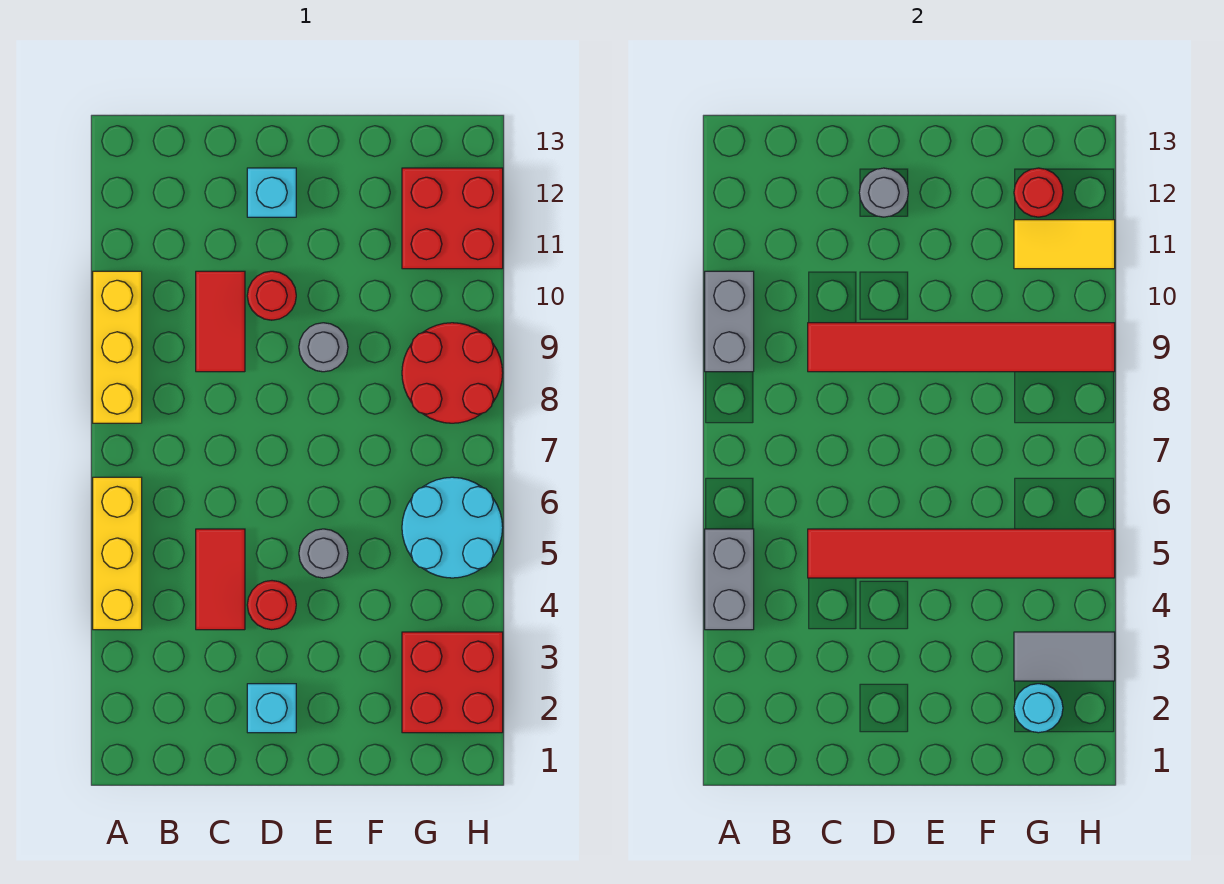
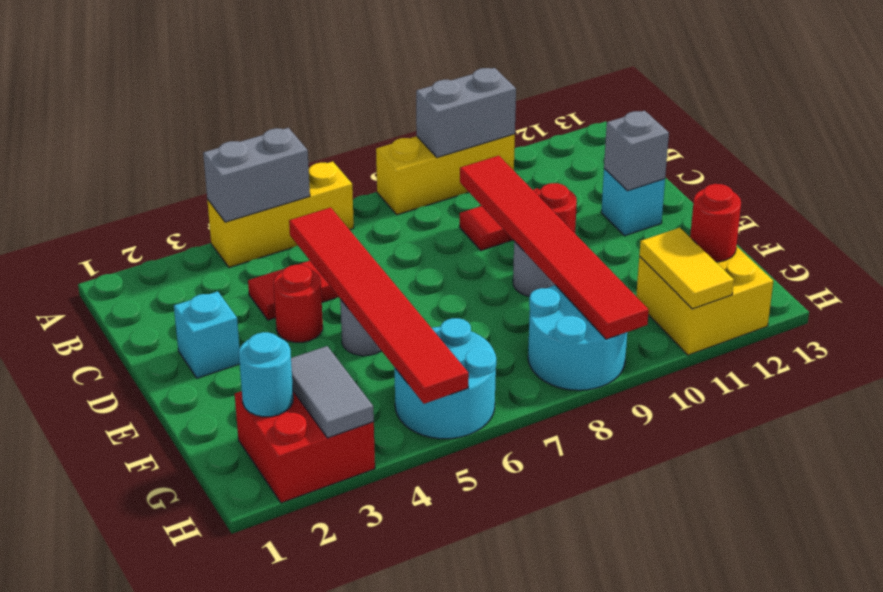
grey 1x1 round brick [859,168,908,217] -> grey 1x1 brick [604,111,669,190]
red 2x2 round brick [402,323,503,423] -> cyan 2x2 round brick [528,285,627,390]
red 2x2 brick [402,168,503,269] -> yellow 2x2 brick [636,246,773,355]

